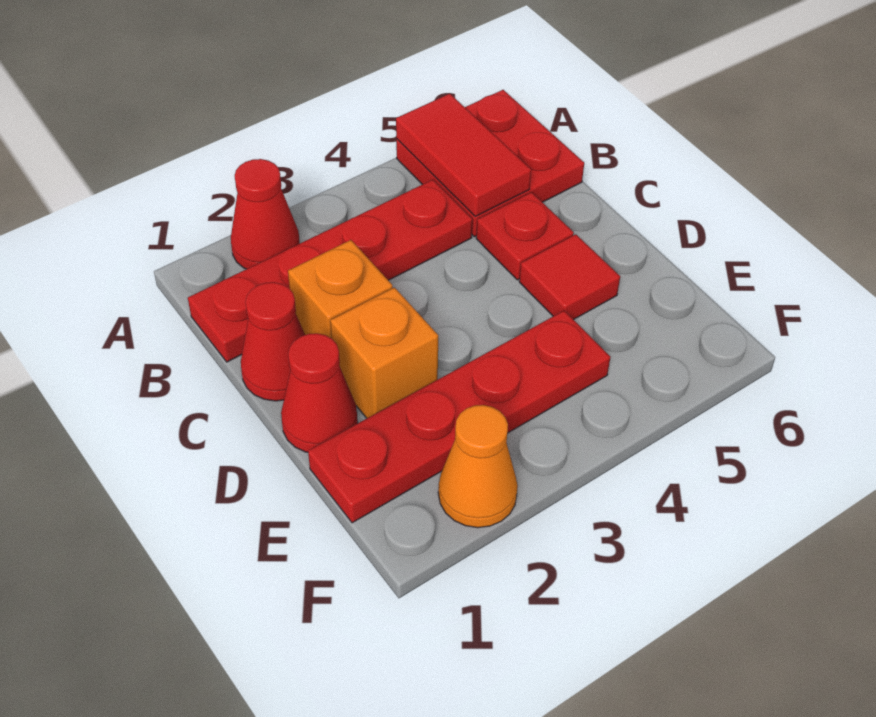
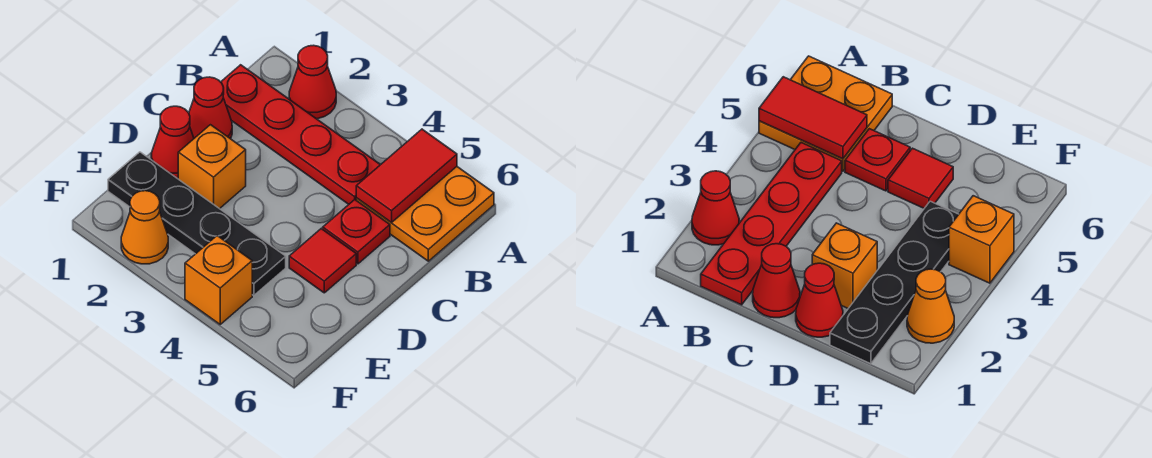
red 2x2 plate [396,90,584,237] -> orange 2x2 plate [356,167,494,261]
orange 1x1 brick [288,240,393,338] -> orange 1x1 brick moved to [185,236,252,324]
red 1x4 plate [308,311,610,523] -> black 1x4 plate [108,152,286,296]

